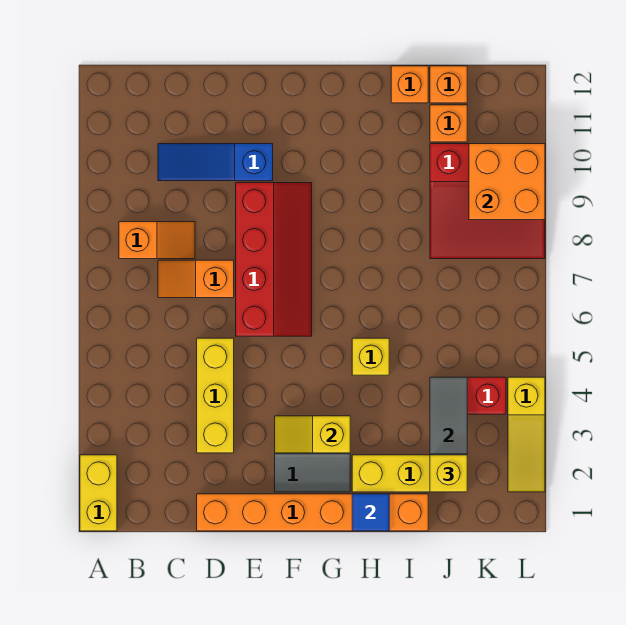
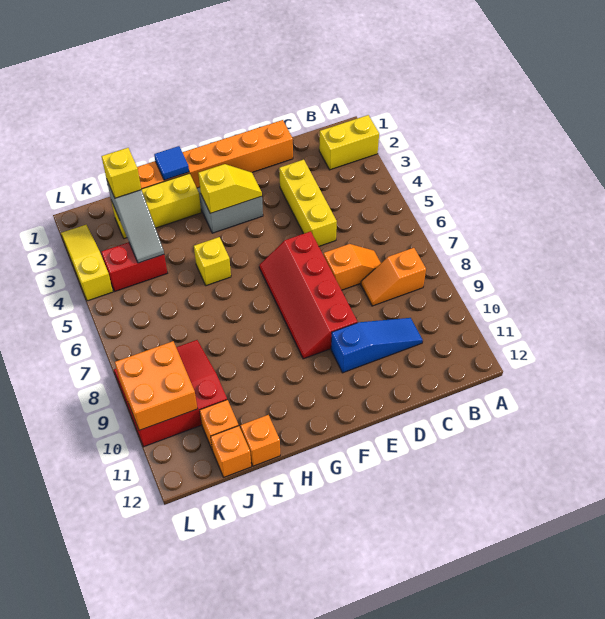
yellow 1x2 brick [80,455,117,531] -> yellow 1x2 brick turned to [319,115,379,170]

